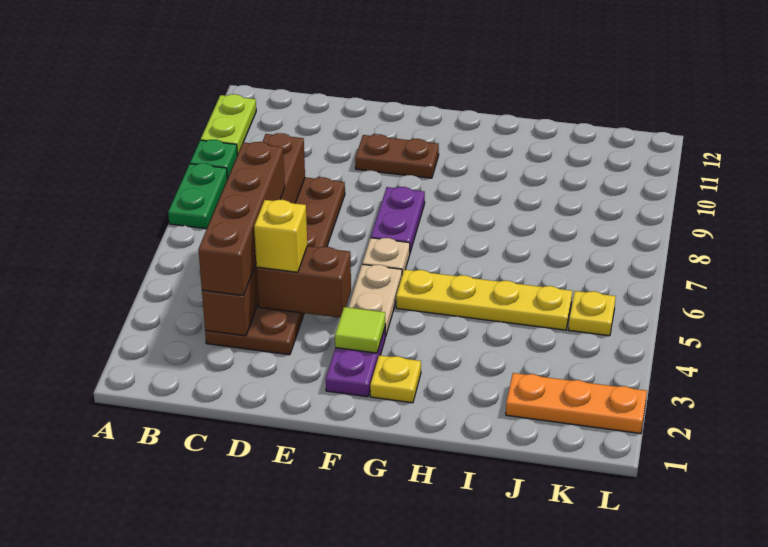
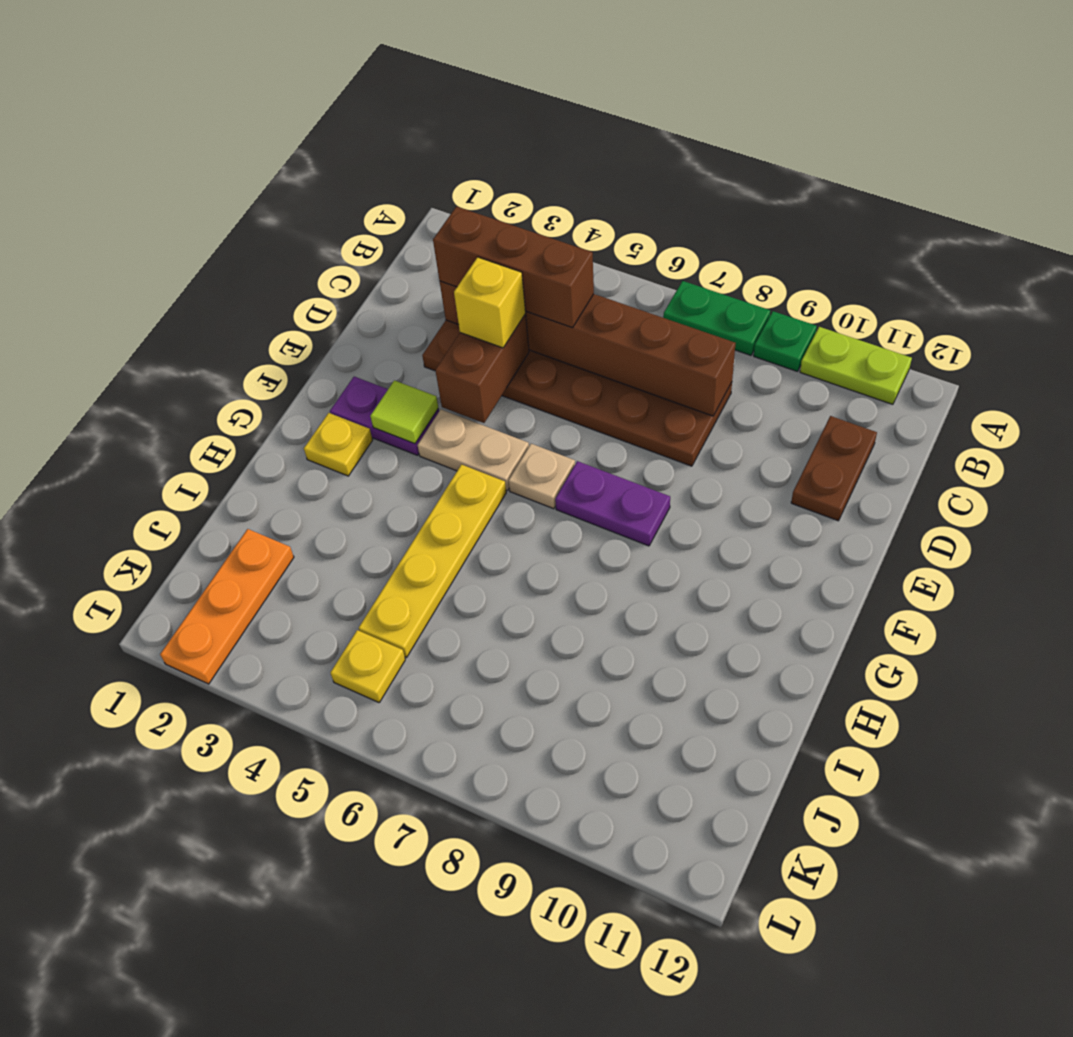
brown 1x4 brick [198,142,285,296] -> brown 1x3 brick [433,206,594,328]
brown 1x2 plate [355,134,439,178] -> brown 1x2 plate moved to [791,416,877,521]

